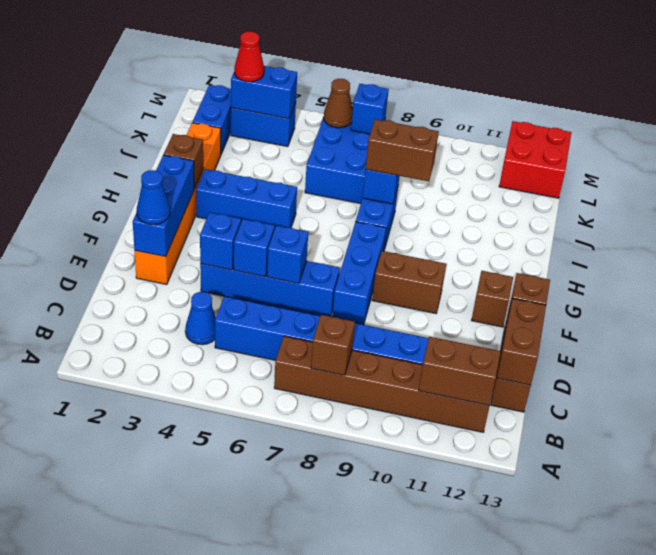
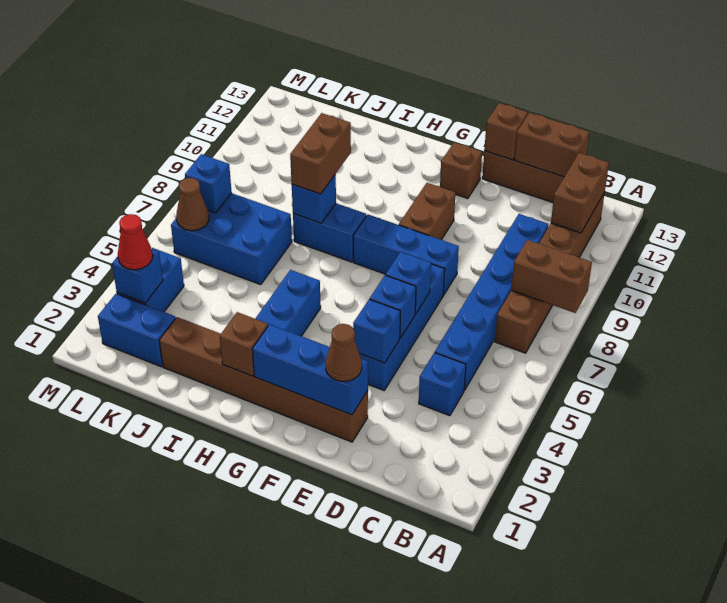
brown 1x1 brick [311,315,355,375] -> brown 1x2 brick [511,240,592,313]
blue 1x1 cone [185,292,216,345] -> blue 1x1 brick [419,353,466,416]
orange 1x6 brick [135,123,221,285] -> brown 1x6 brick [159,317,368,442]
blue 1x1 cone [137,170,170,225] -> brown 1x1 cone [326,324,362,381]
blue 1x2 brick [231,66,297,119] -> blue 1x1 brick [112,250,163,303]
red 2x2 brick [499,121,572,198] -> none

